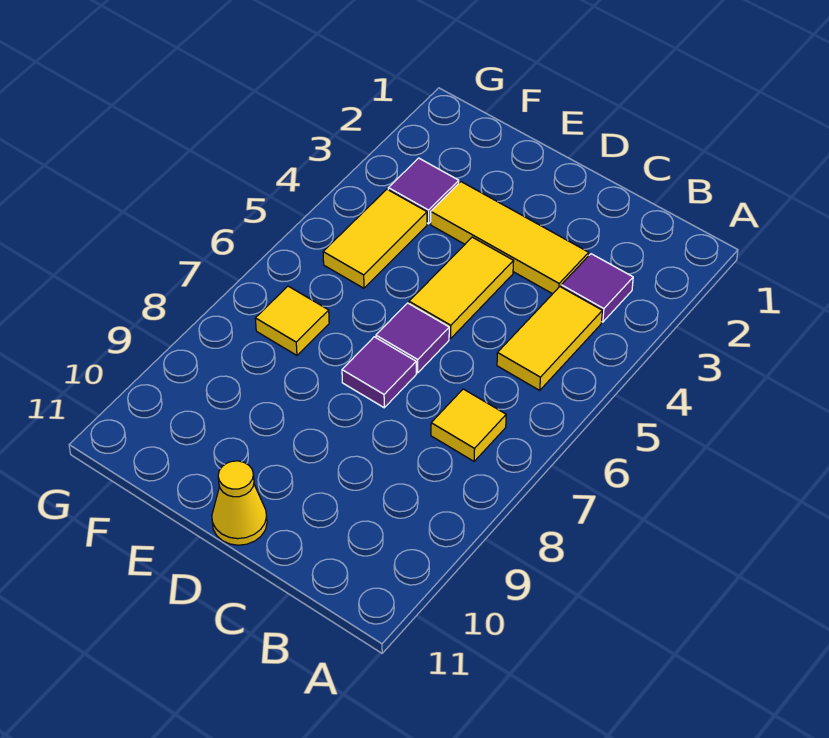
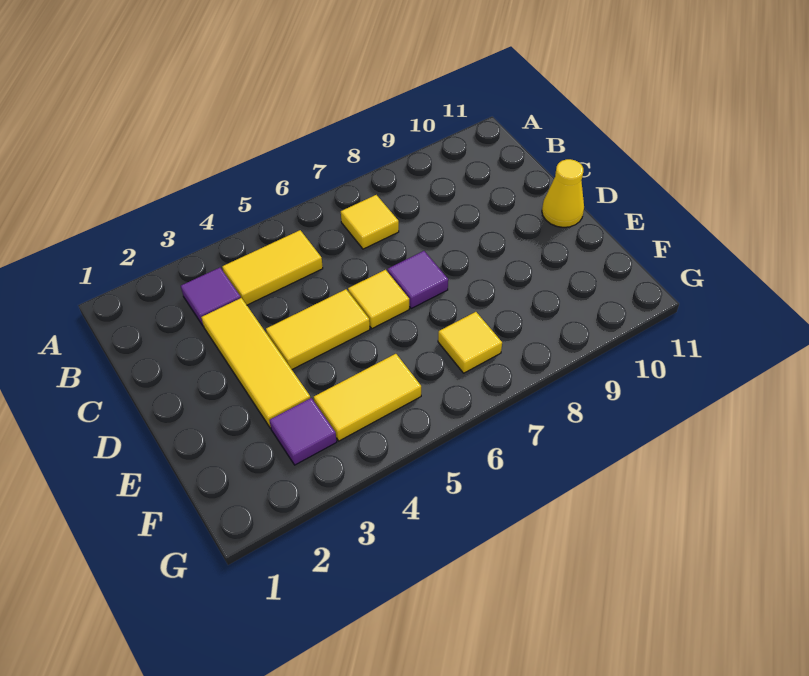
purple 1x1 tile [376,303,449,373] -> yellow 1x1 tile [348,270,409,329]

